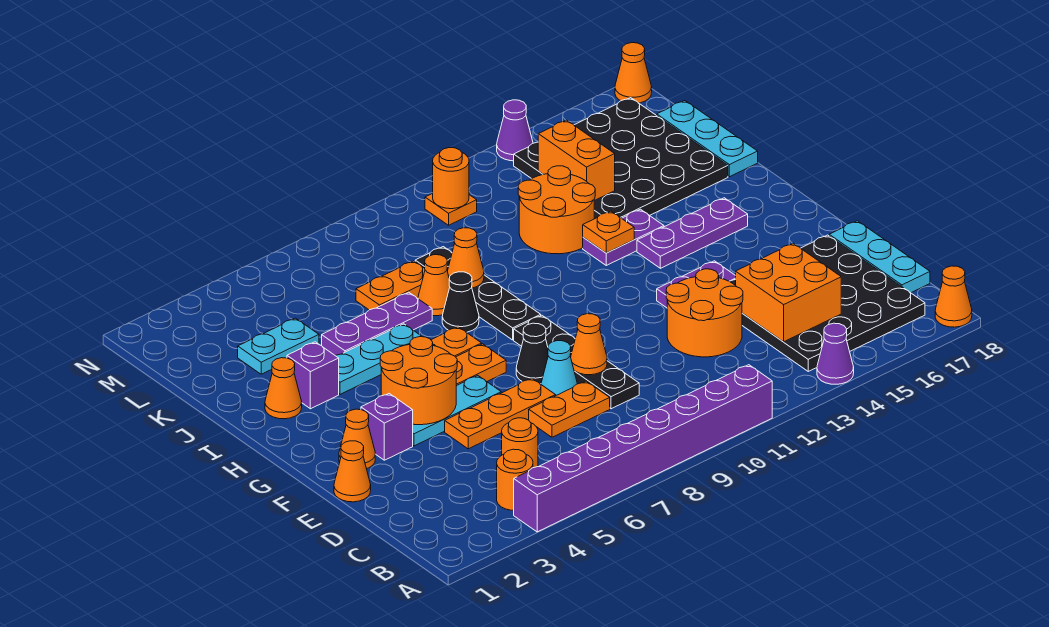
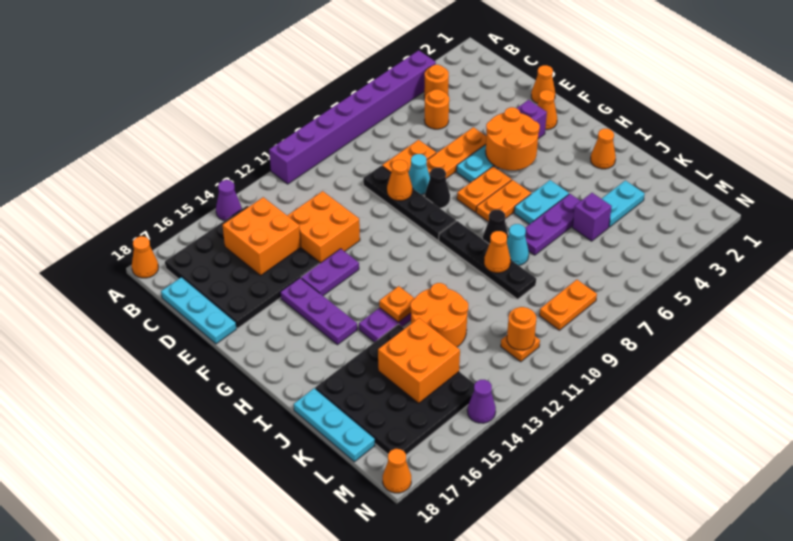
orange 2x2 round brick [666,269,743,357] -> orange 2x2 brick [287,191,360,263]
purple 1x3 plate [637,198,748,268] -> purple 1x3 plate turned to [280,278,357,345]
purple 1x1 brick [287,342,339,409] -> purple 1x1 brick moved to [572,193,612,241]
cyan 1x3 plate [335,324,422,394] -> cyan 1x2 plate [514,180,569,224]
orange 1x1 cone [418,255,450,316] -> cyan 1x1 cone [507,224,529,265]
orange 1x2 plate [356,261,425,310] -> orange 1x2 plate moved to [539,280,597,330]
orange 1x2 brick [538,120,615,201] -> orange 2x2 brick [378,318,460,403]

